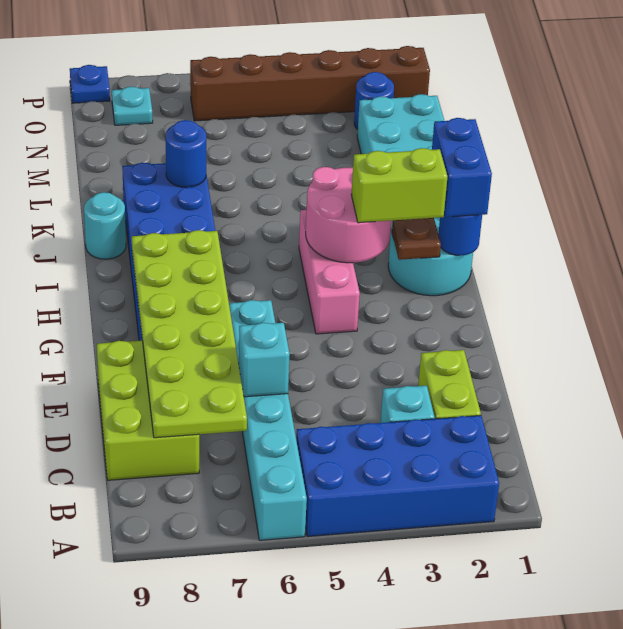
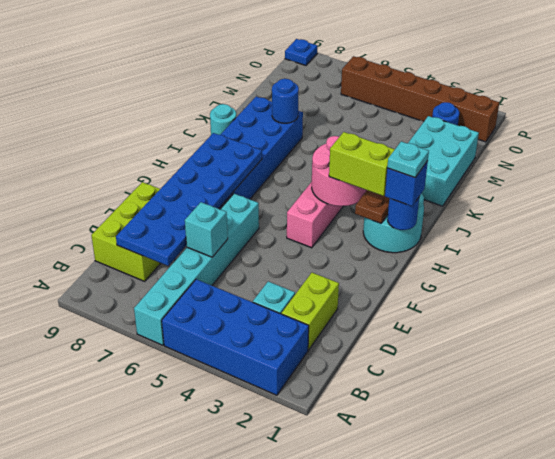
lime 2x6 plate [132,230,247,438] -> blue 2x6 plate [116,133,262,266]
blue 1x2 brick [432,118,492,217] -> blue 1x1 brick [385,161,428,206]
cyan 1x1 plate [112,87,153,125] -> cyan 1x1 plate moved to [387,141,429,178]

